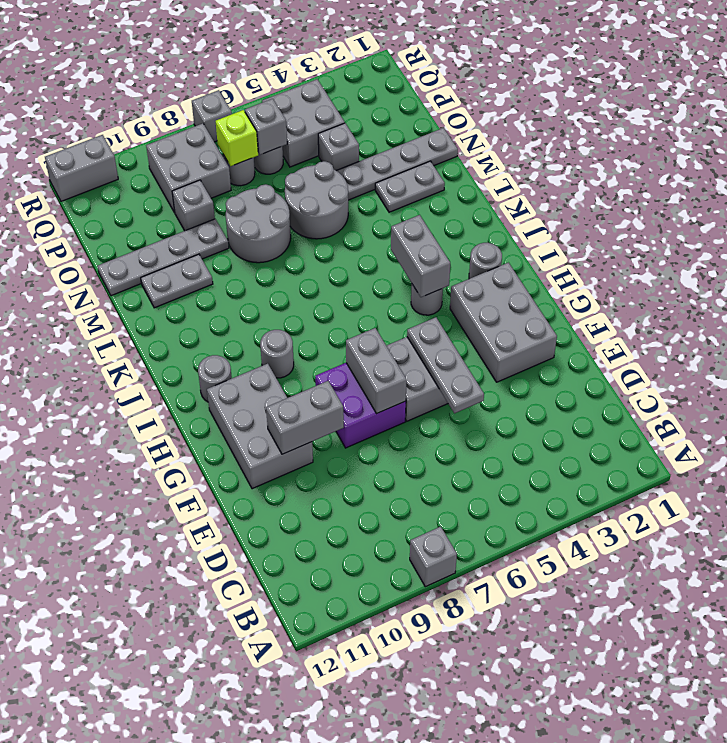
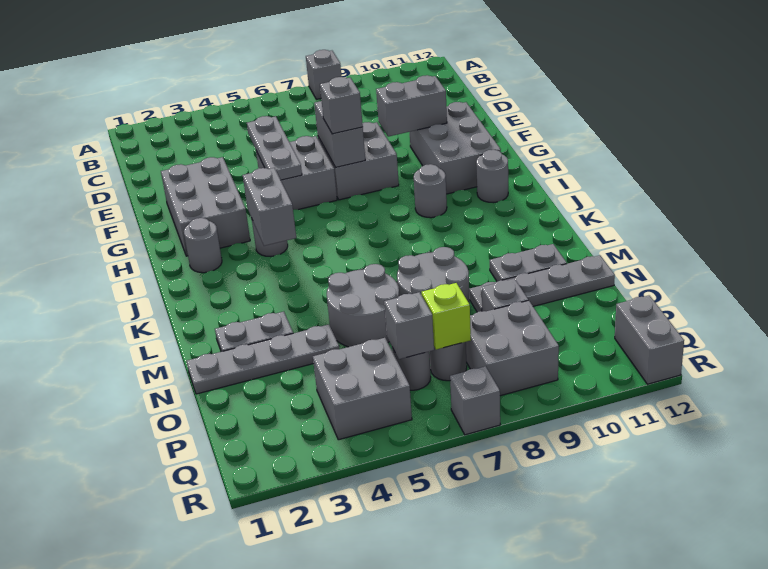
purple 2x2 brick [315,363,406,448] -> grey 2x2 brick [318,122,399,200]
grey 1x1 brick [318,123,359,170] -> grey 1x1 brick moved to [320,77,363,134]
grey 1x2 brick [45,135,118,201] -> grey 1x2 brick turned to [615,295,684,384]

